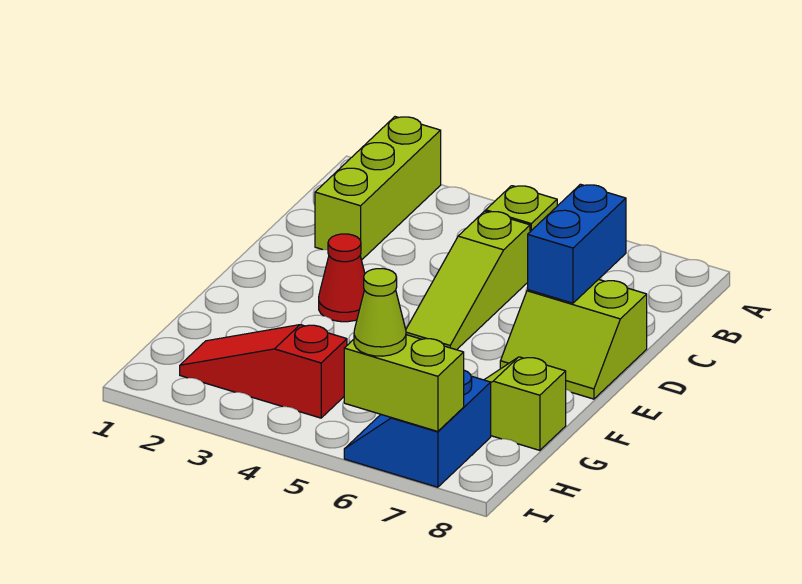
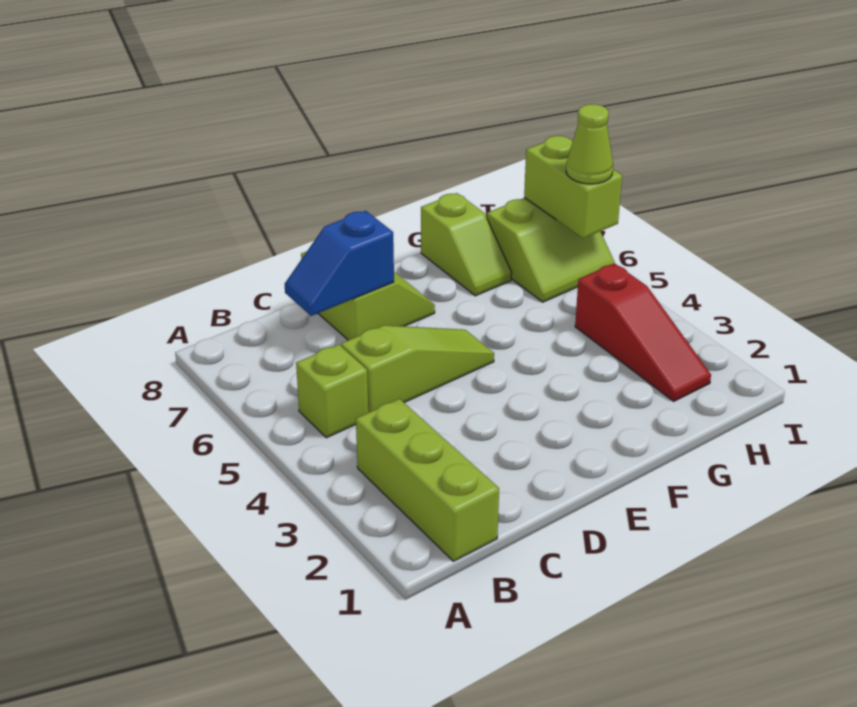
lime 1x3 brick [315,117,441,260] -> lime 1x3 brick turned to [356,399,499,561]
blue 1x2 brick [528,184,626,303] -> blue 1x2 slope [285,211,394,316]
red 1x1 cone [319,234,365,322] -> none
blue 2x2 slope [344,370,491,487] -> lime 2x2 slope [487,198,615,302]

